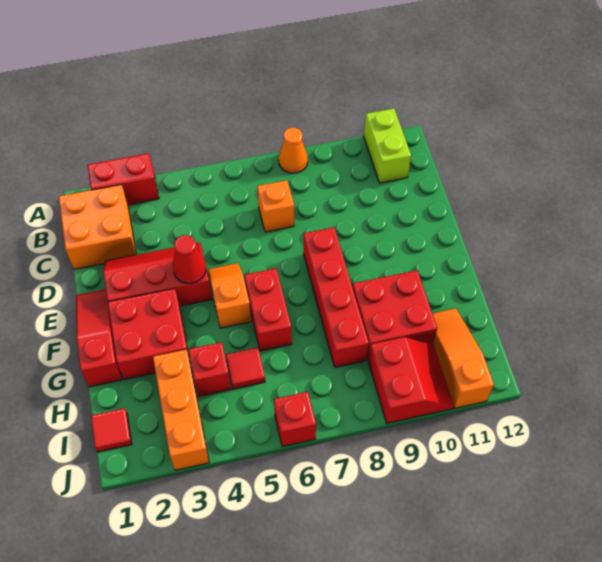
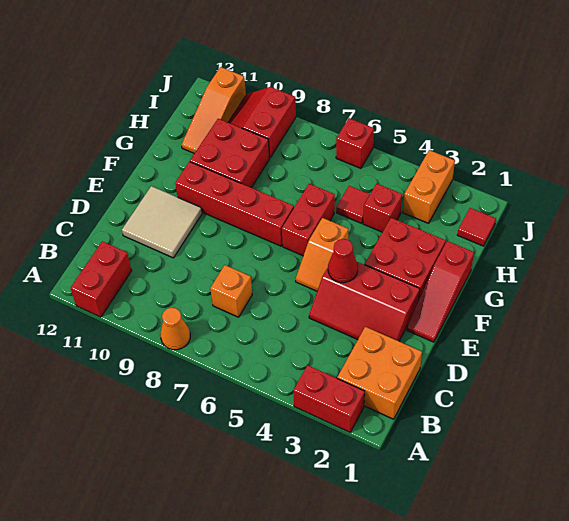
lime 1x2 brick [364,108,411,183] -> red 1x2 brick [71,241,132,317]
none -> tan 2x2 tile [122,186,202,258]
red 1x4 brick [304,227,369,367] -> red 1x4 brick turned to [175,162,294,246]
orange 1x3 brick [153,350,209,470] -> orange 1x2 brick [403,150,455,223]

